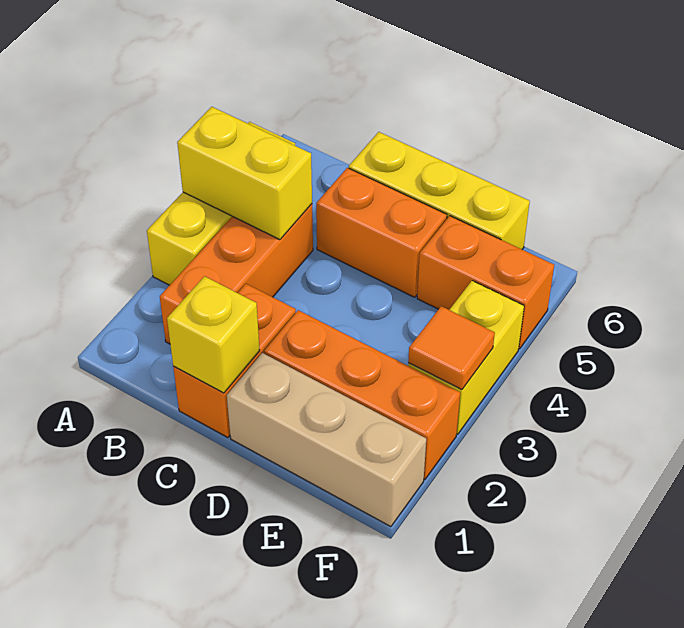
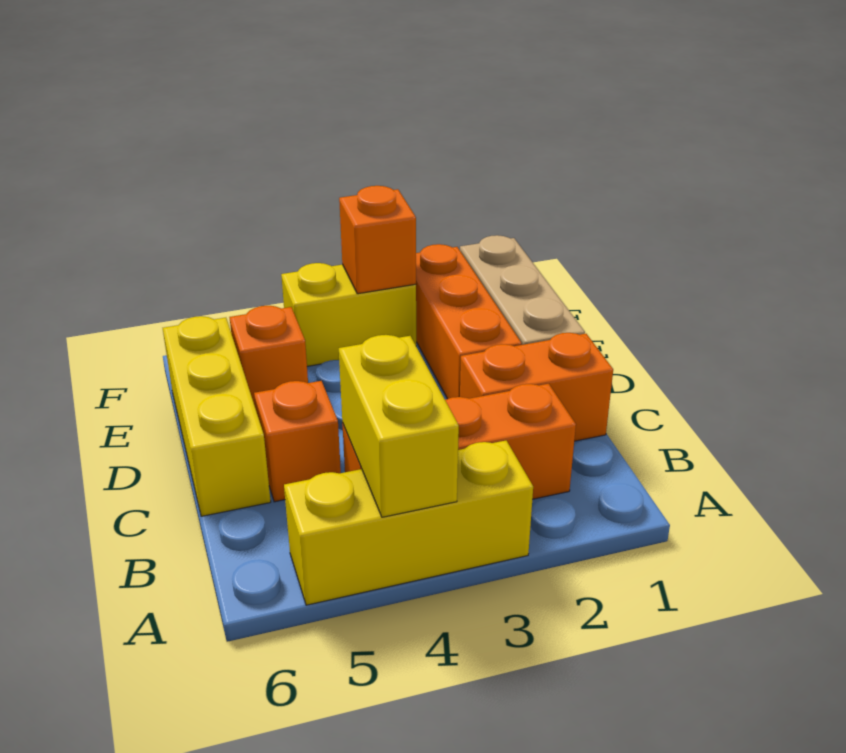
yellow 1x1 brick [167,276,260,393] -> none
orange 1x2 brick [316,168,447,297] -> orange 1x1 brick [254,381,341,502]
orange 1x2 brick [417,216,554,349] -> orange 1x1 brick [230,306,308,408]
orange 1x1 tile [408,306,495,390] -> orange 1x1 brick [339,186,416,294]

